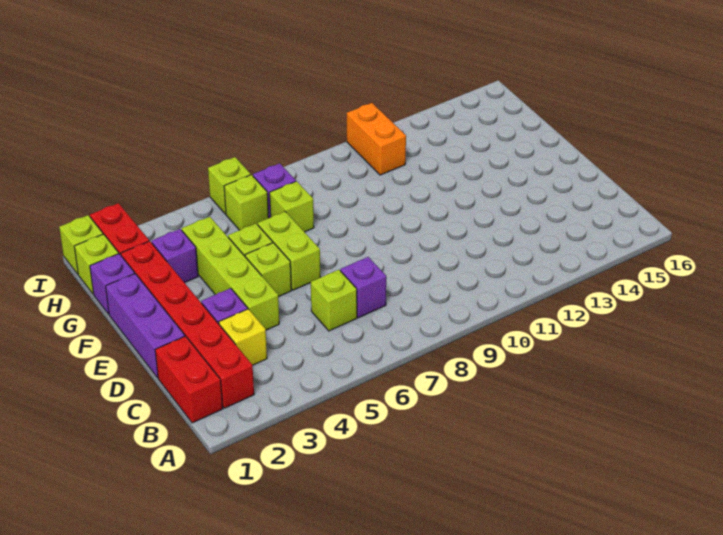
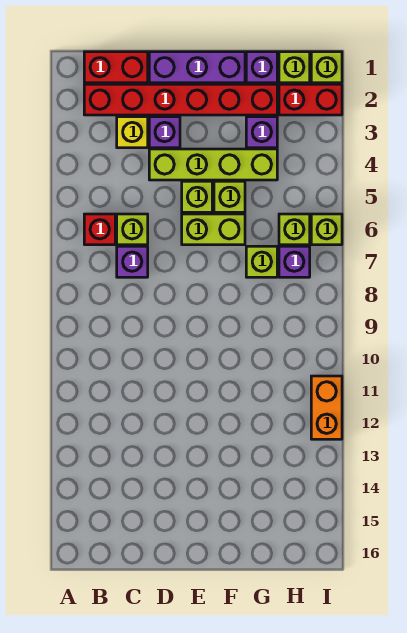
none -> red 1x1 brick [84,214,115,245]
orange 1x2 brick [347,103,406,175] -> orange 1x2 brick turned to [311,376,342,439]

